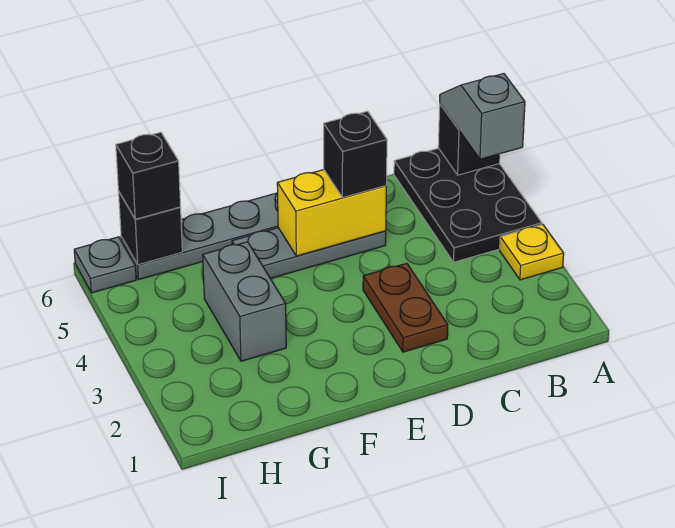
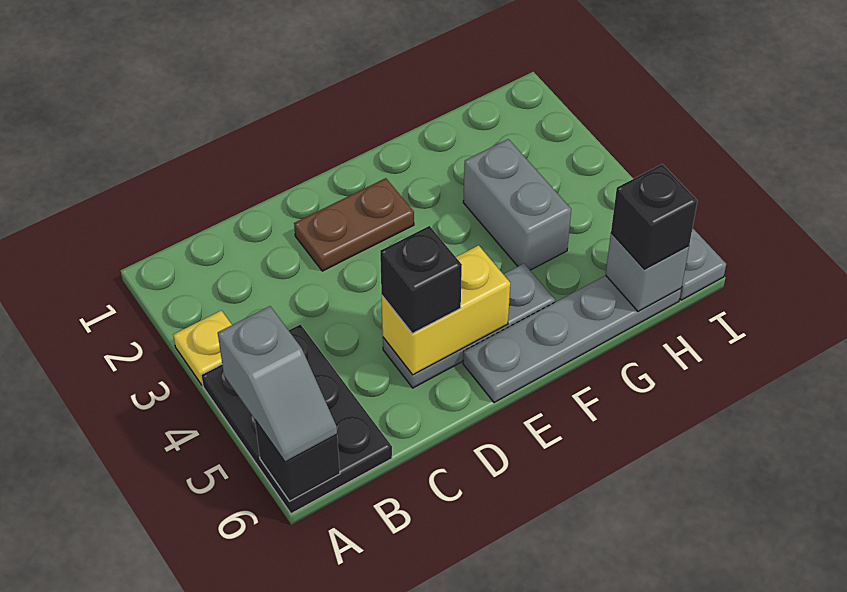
brown 1x2 plate [363,263,448,352] -> brown 1x2 plate turned to [294,178,414,271]
black 1x1 brick [119,192,182,265] -> grey 1x1 brick [606,233,689,312]

